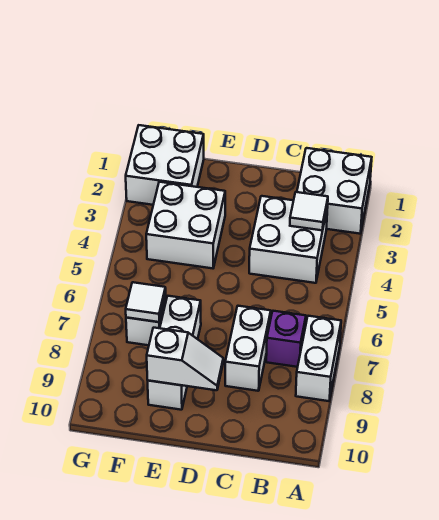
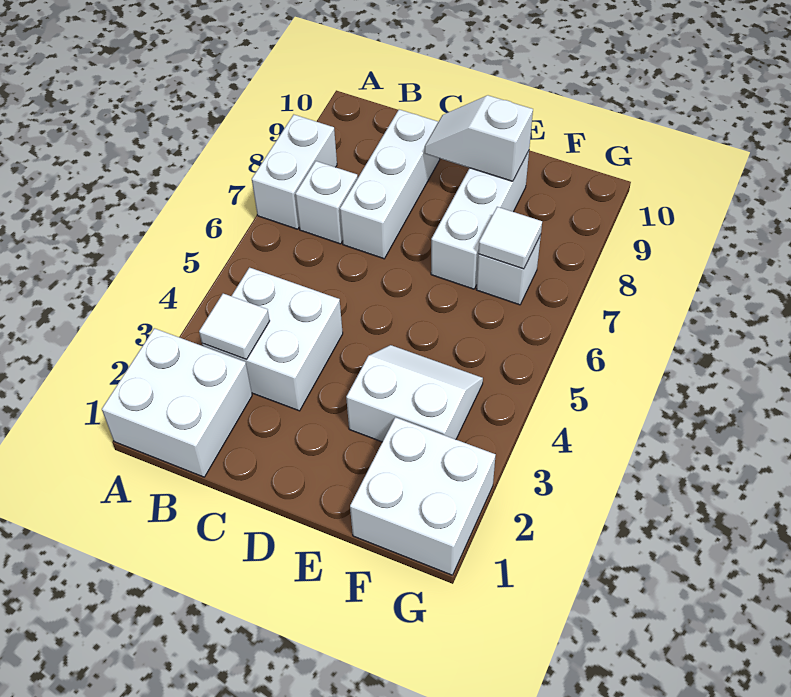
purple 1x1 brick [266,311,306,367] -> white 1x1 brick [295,161,358,244]
white 1x2 brick [225,306,271,391] -> white 1x3 brick [340,110,440,259]
white 2x2 brick [146,182,225,268] -> white 2x2 slope [346,345,483,442]

